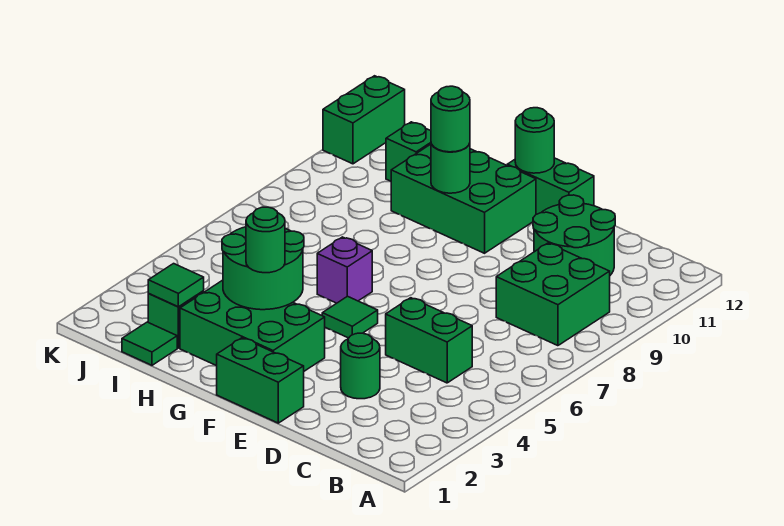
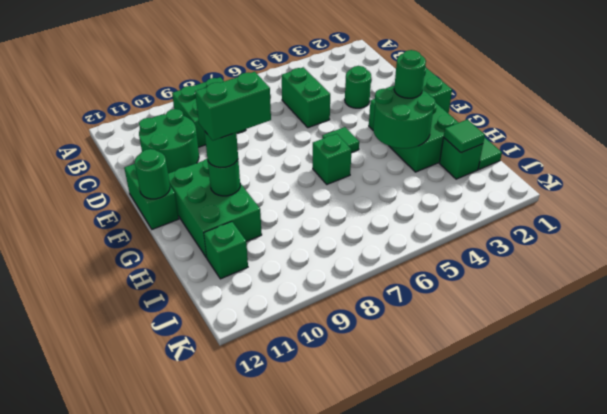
purple 1x1 brick [317,237,372,303] -> green 1x1 brick [313,134,352,184]
green 1x2 brick [323,76,405,164] -> green 1x2 brick moved to [195,72,271,141]

